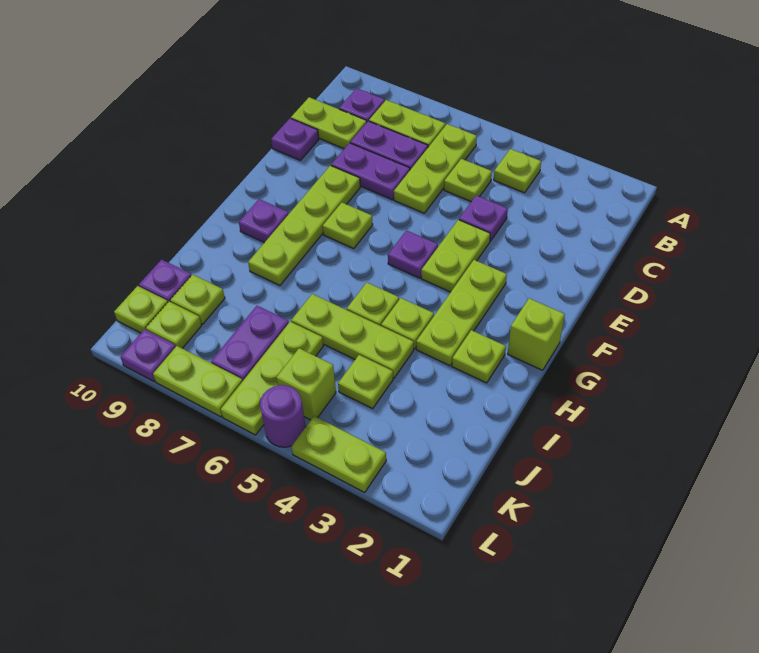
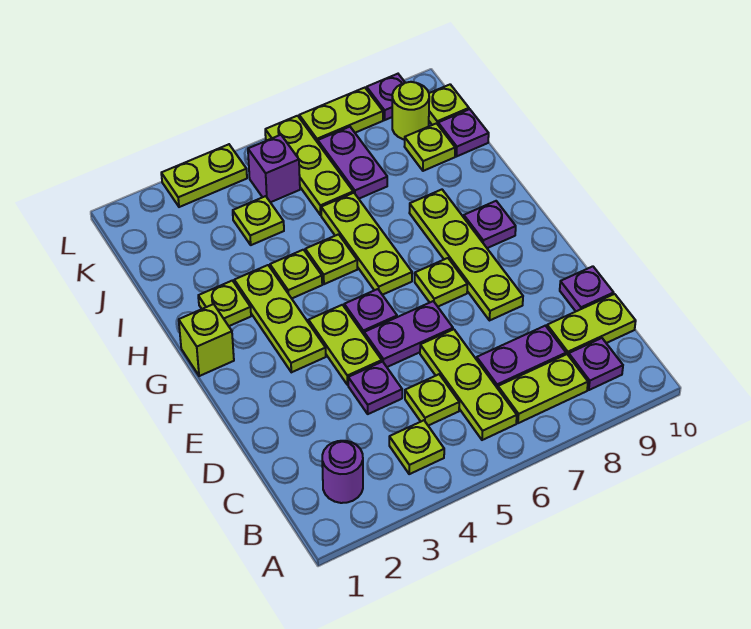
purple 1x2 plate [331,143,410,200] -> purple 1x2 plate moved to [364,301,453,367]
lime 1x3 plate [291,294,414,378] -> lime 1x3 plate turned to [321,193,412,295]
lime 1x1 brick [276,348,336,420] -> purple 1x1 brick [248,135,300,202]
lime 1x1 plate [146,302,202,348] -> lime 1x1 round brick [392,82,429,140]
purple 1x1 round brick [260,385,305,447] -> purple 1x1 round brick moved to [322,441,363,503]

